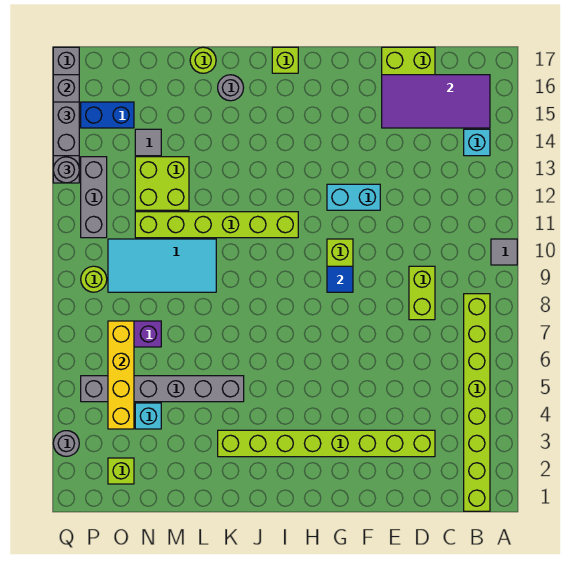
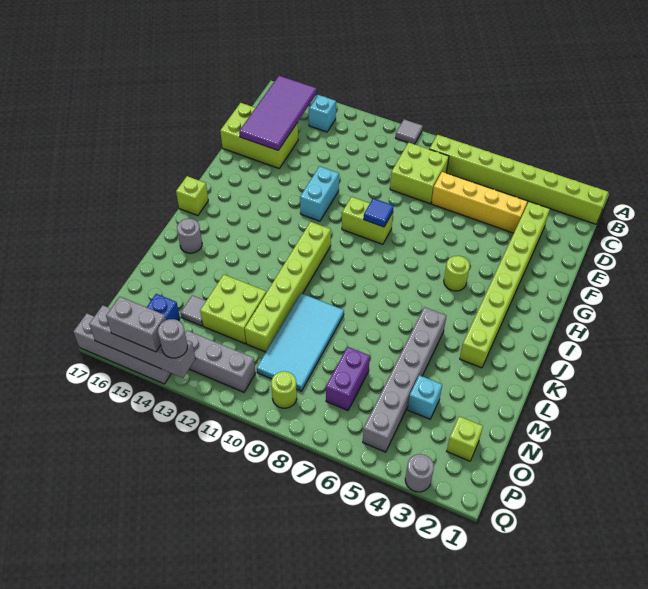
lime 1x2 brick [409,266,435,320] -> lime 2x2 brick [390,142,449,204]
lime 1x1 round brick [190,47,216,73] -> lime 1x1 round brick moved to [444,256,470,291]
yellow 1x4 brick [108,321,134,429] -> yellow 1x4 brick moved to [431,172,527,233]

